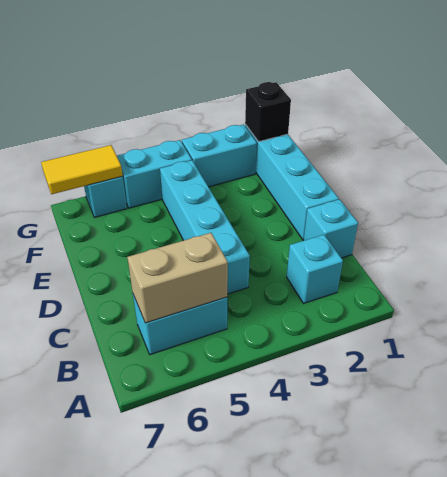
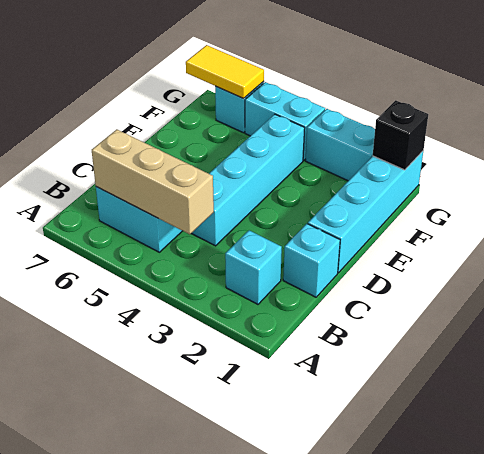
tan 1x2 brick [127,233,228,323] -> tan 1x3 brick [92,129,214,234]

